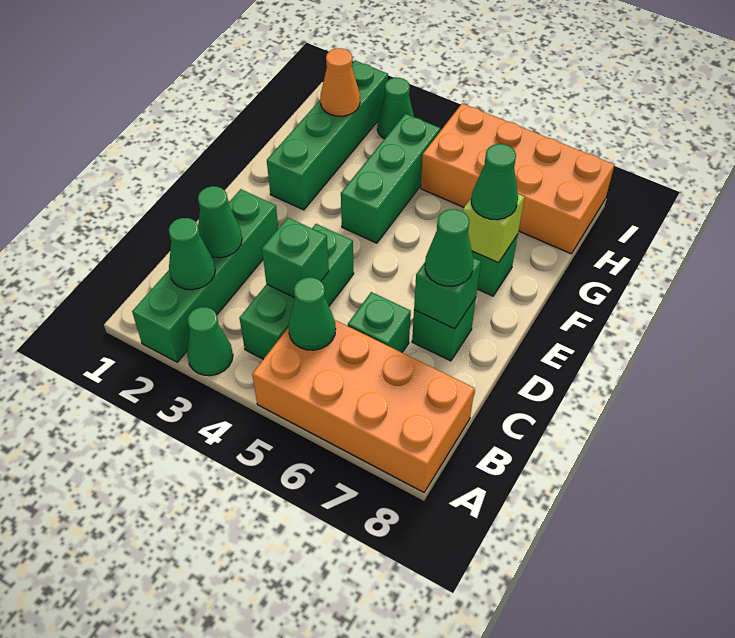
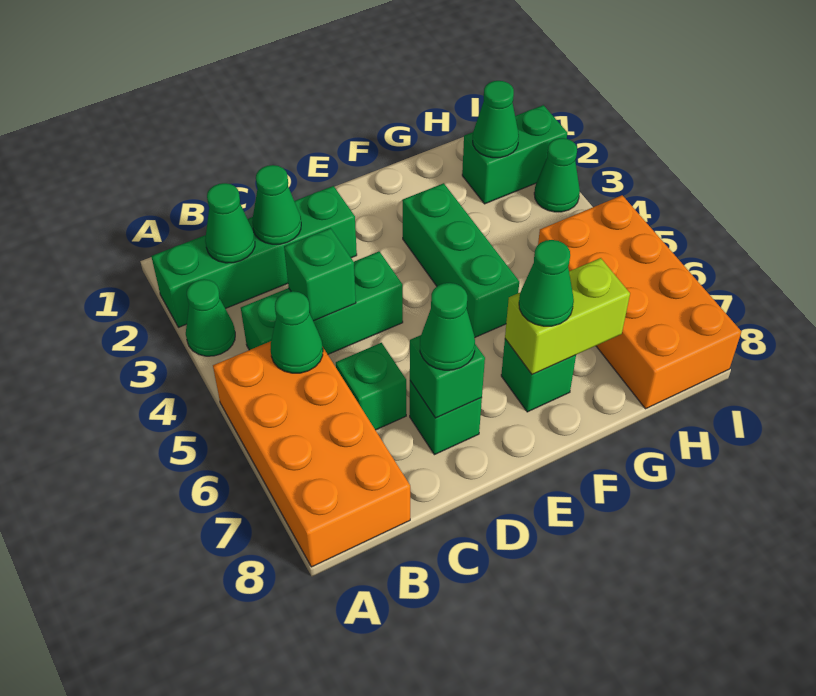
green 1x4 brick [267,61,388,210] -> green 1x2 brick [462,105,567,204]
green 1x3 brick [341,114,440,243] -> green 1x3 brick turned to [402,183,519,337]
lime 1x1 brick [463,194,525,263] -> lime 1x2 brick [505,258,630,375]
orange 1x1 cone [320,48,360,116] -> green 1x1 cone [473,81,519,158]

